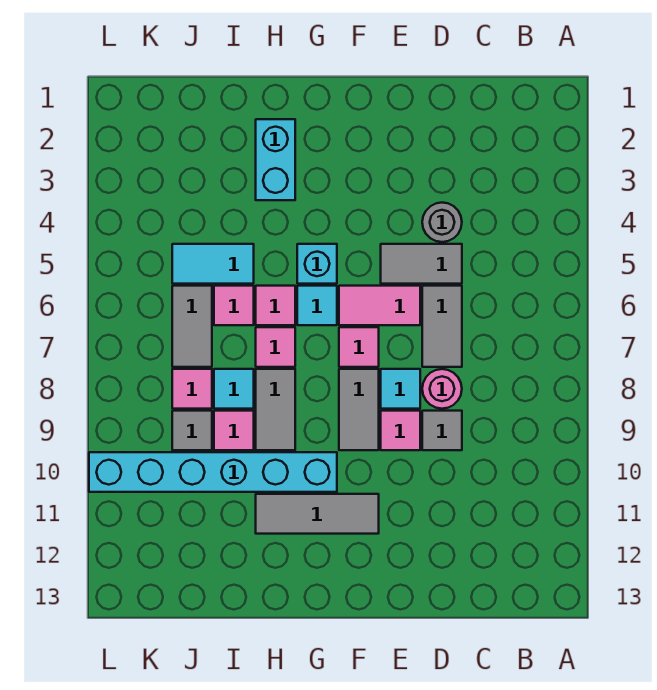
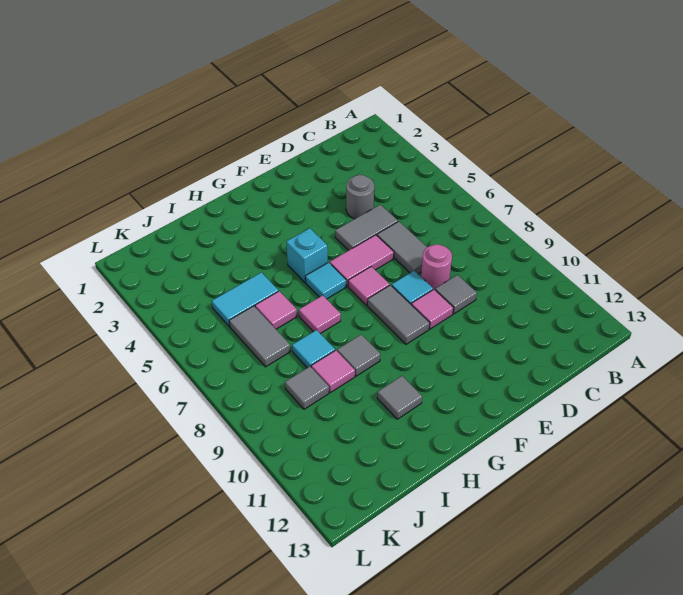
grey 1x3 tile [256,494,379,534] -> grey 1x1 tile [377,376,422,419]
cyan 1x6 brick [89,452,337,492] -> none
cyan 1x2 brick [256,119,295,200] -> none
pink 1x1 tile [256,286,295,325] -> none
grey 1x2 tile [256,369,295,450] -> grey 1x1 tile [337,335,380,376]
pink 1x1 tile [172,369,212,409] -> none

